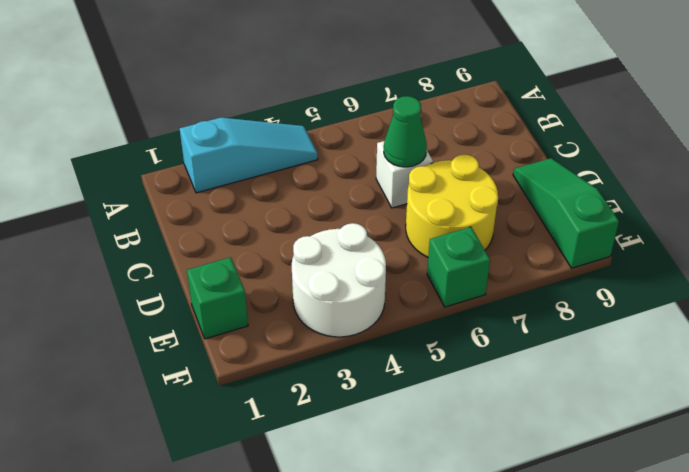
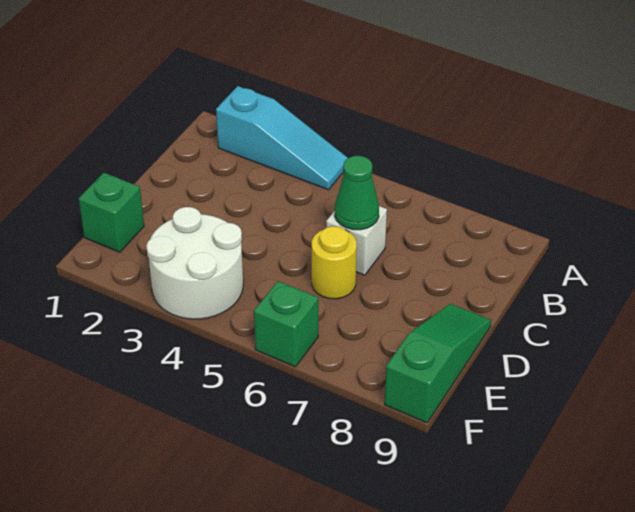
yellow 2x2 round brick [406,155,498,257] -> yellow 1x1 round brick [312,226,357,299]

